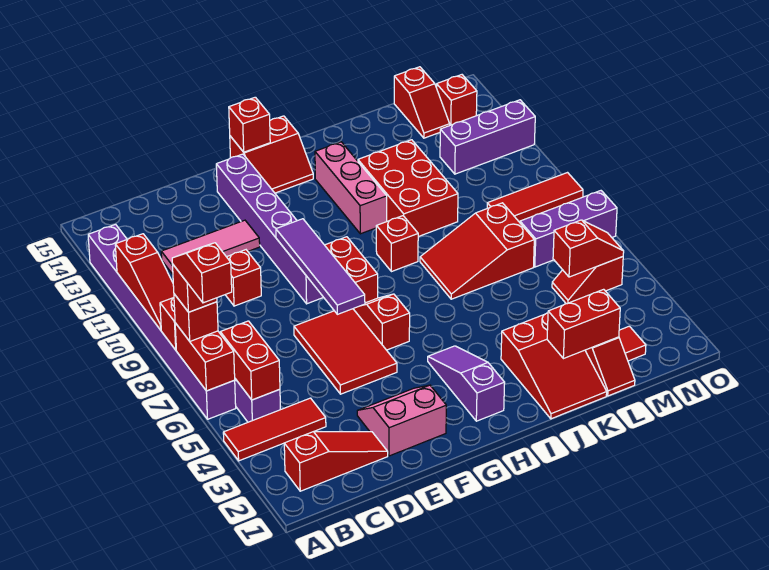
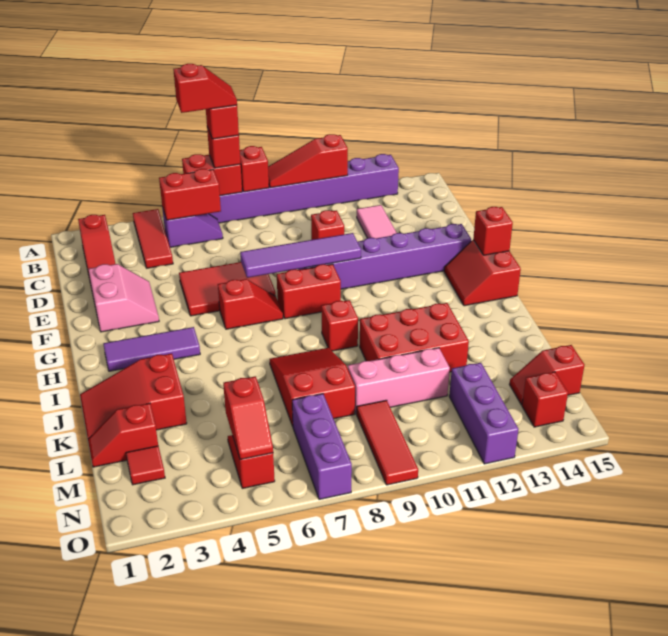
purple 1x3 slope [428,346,505,421] -> purple 1x3 tile [103,327,200,371]
pink 1x3 brick [315,142,387,234] -> pink 1x3 brick moved to [348,348,450,414]
red 1x2 brick [547,289,620,359] -> none

